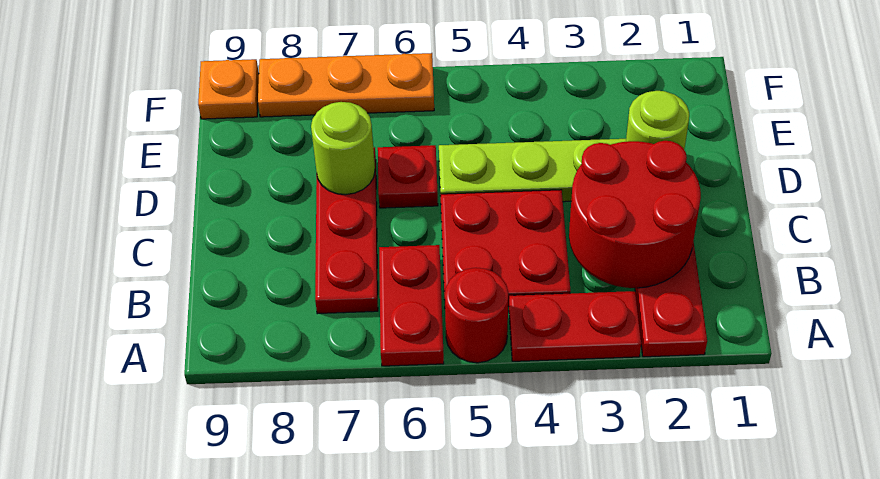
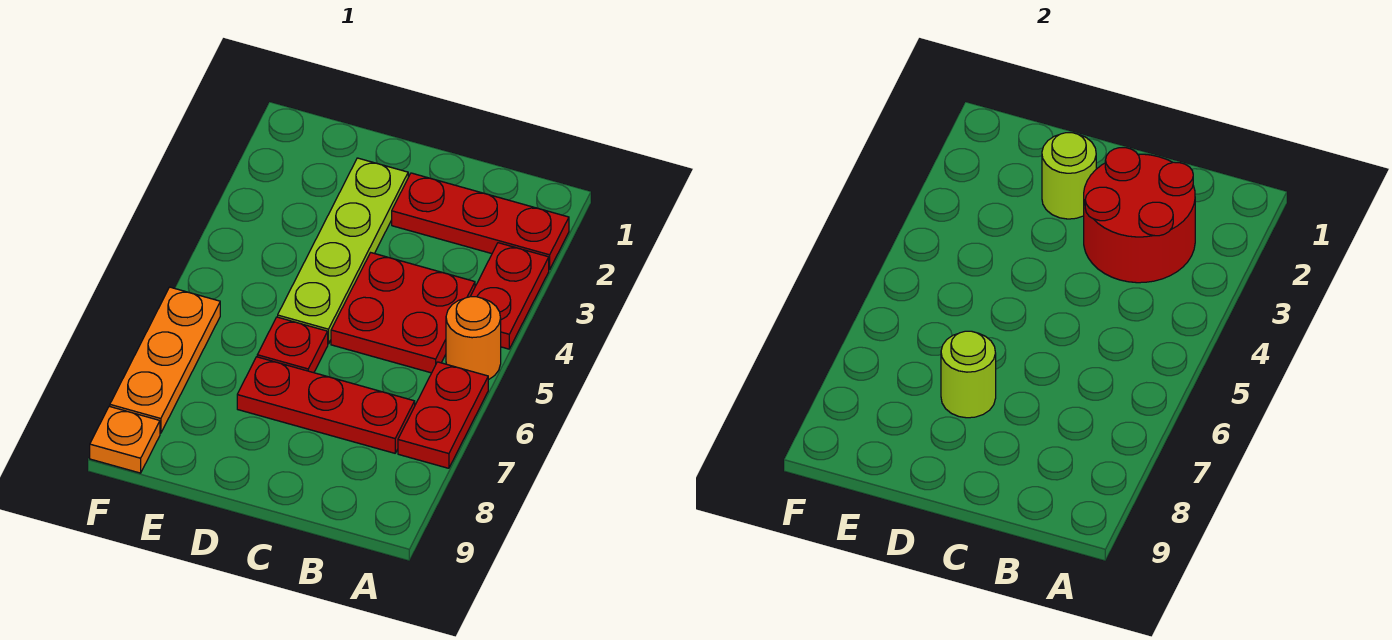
red 1x1 round brick [445,268,508,363] -> orange 1x1 round brick [446,297,501,380]
red 1x2 plate [379,245,444,366] -> red 1x2 plate turned to [398,362,488,468]

